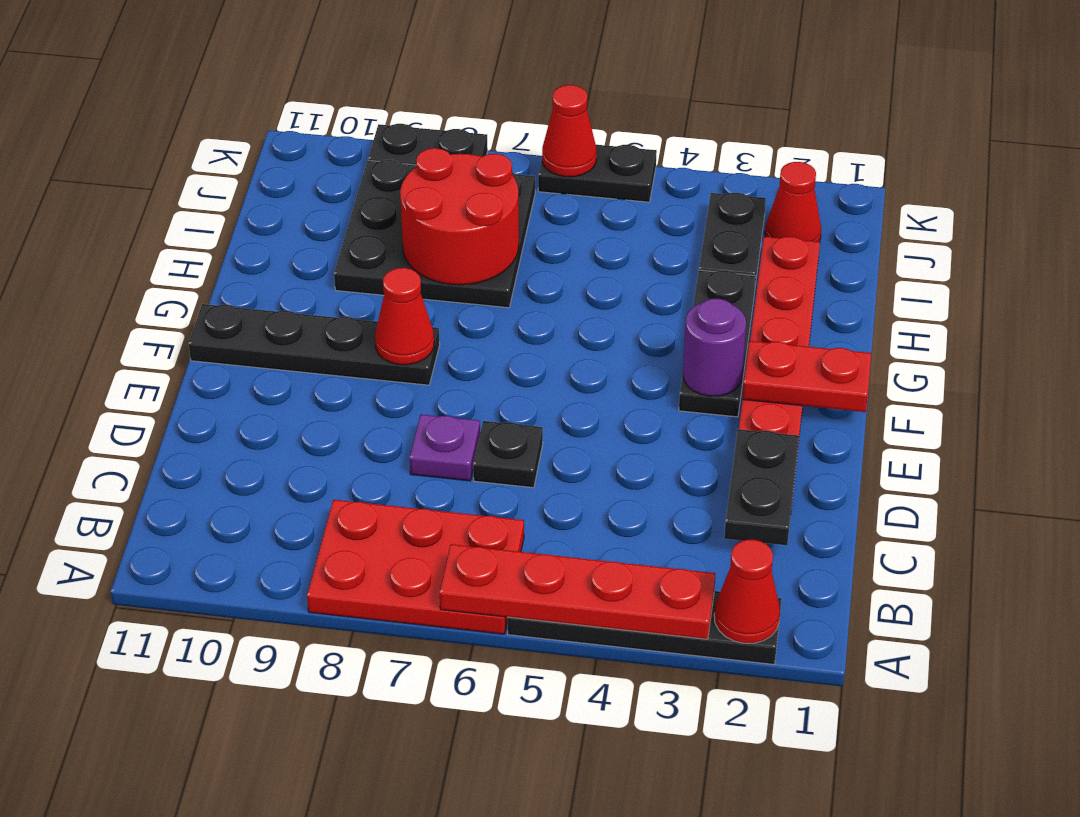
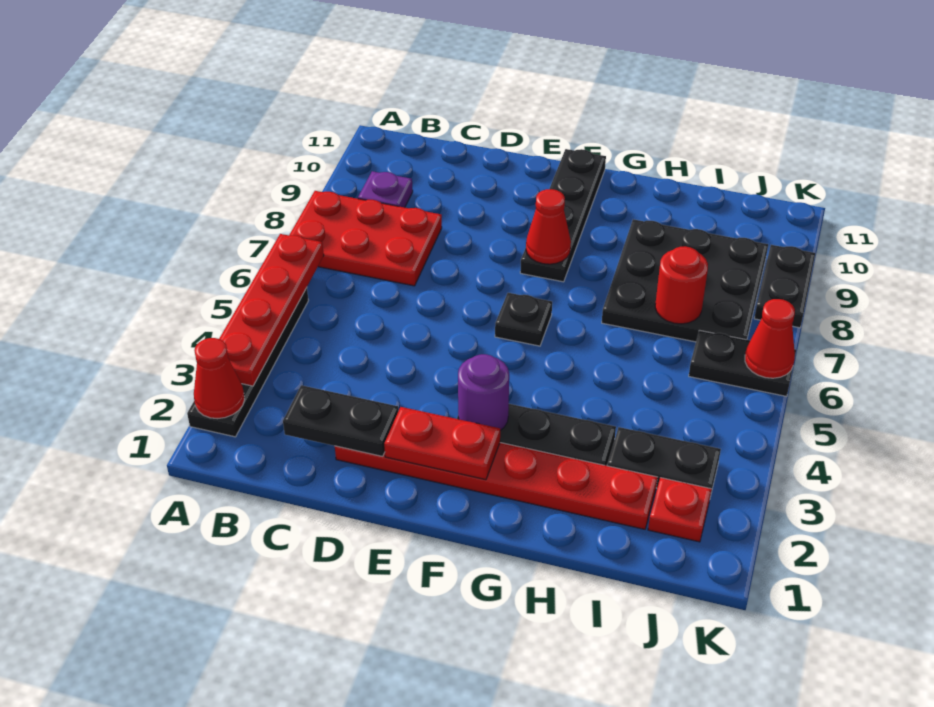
red 2x3 plate [307,500,524,634] -> red 2x3 plate turned to [289,191,442,286]
black 1x1 plate [473,421,543,488] -> black 1x1 plate moved to [495,293,552,346]
purple 1x1 plate [410,414,480,481] -> purple 1x1 plate moved to [358,171,413,207]
red 1x2 plate [742,341,871,412] -> red 1x2 plate turned to [384,407,500,480]
red 2x2 round brick [400,148,519,285] -> red 1x1 round brick [655,246,708,324]
red 1x1 cone [765,162,821,242] -> red 1x1 plate [648,478,712,542]
black 1x2 plate [538,145,657,202] -> black 1x2 plate turned to [689,330,796,396]

